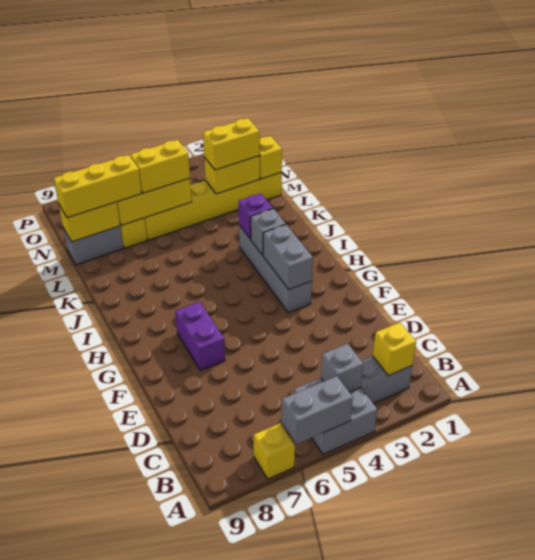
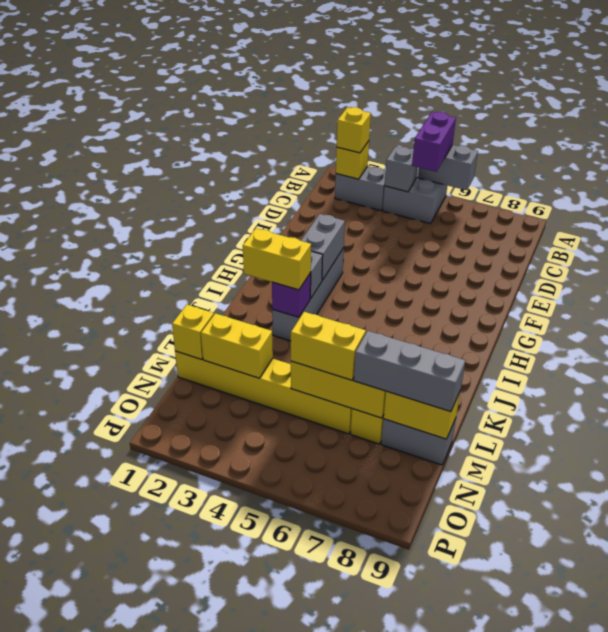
yellow 1x1 brick [254,424,295,479] -> yellow 1x1 brick moved to [337,107,371,153]
purple 1x2 brick [175,302,225,371] -> purple 1x2 brick moved to [412,112,456,172]
yellow 1x2 brick [203,118,260,170] -> yellow 1x2 brick moved to [243,228,311,290]
yellow 1x3 brick [54,155,142,218] -> grey 1x3 brick [354,331,466,412]

